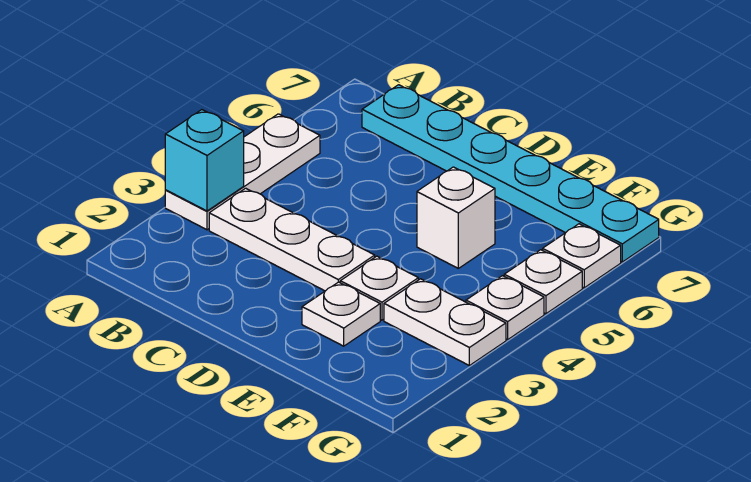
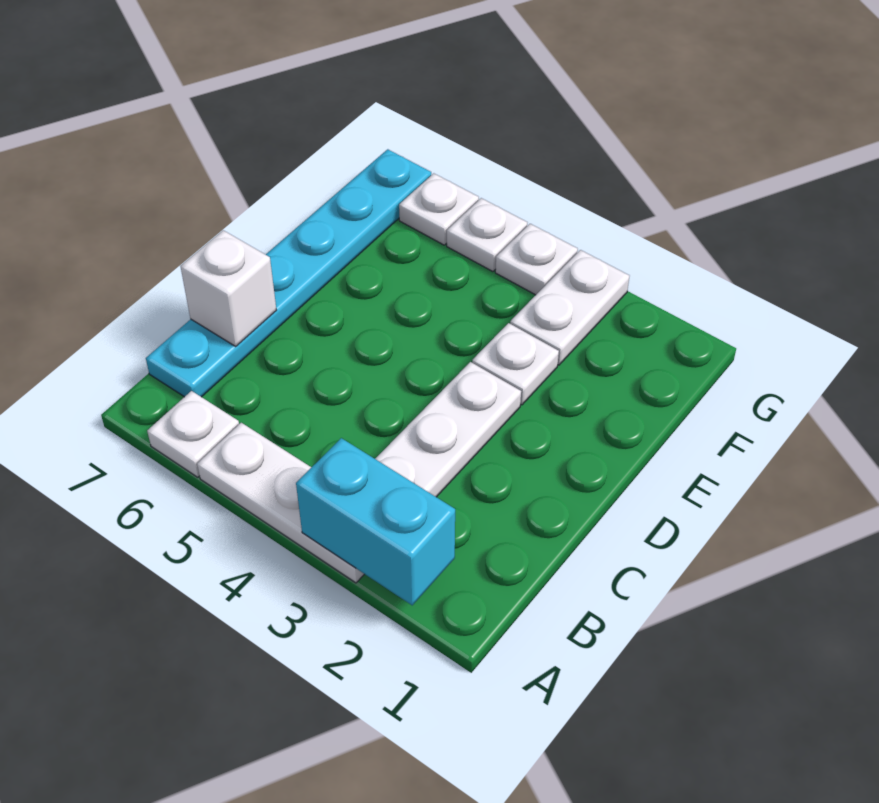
cyan 1x1 brick [165,110,244,211] -> cyan 1x2 brick [296,438,455,605]
white 1x1 plate [302,282,380,346] -> white 1x1 plate moved to [147,391,239,477]
white 1x1 brick [417,167,495,268] -> white 1x1 brick moved to [180,230,276,346]

